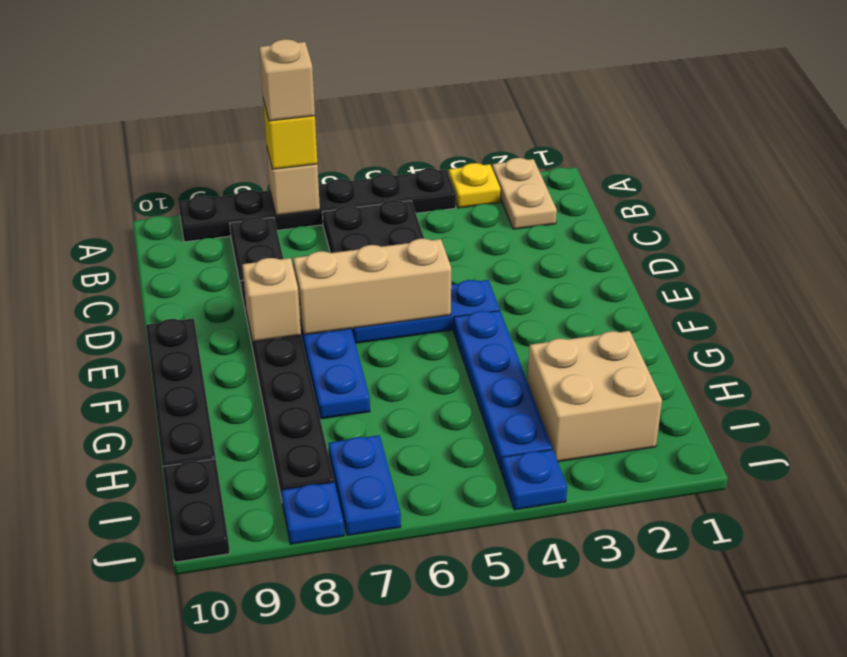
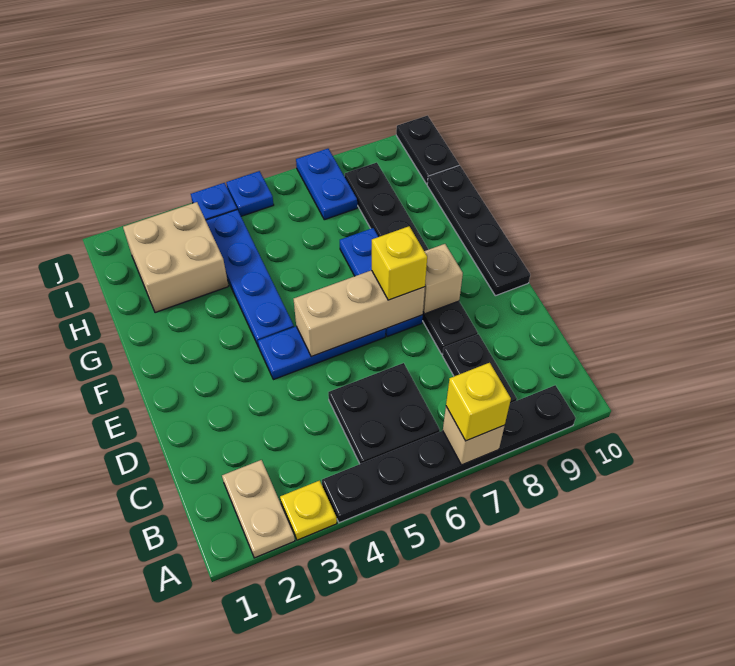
tan 1x1 brick [259,39,315,121] -> none
none -> yellow 1x1 brick [372,226,427,300]
blue 1x1 plate [281,482,344,544] -> blue 1x1 plate moved to [226,171,274,216]

